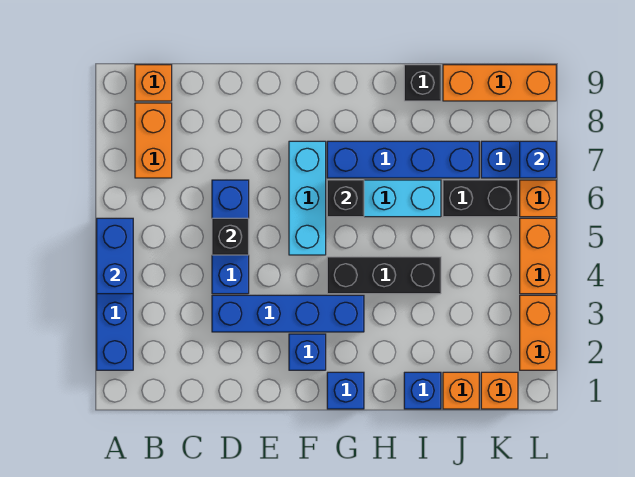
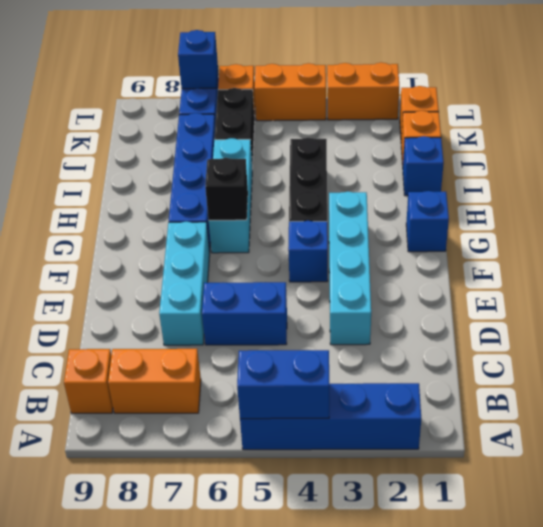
blue 1x4 brick [212,295,364,332] -> cyan 1x4 brick [329,191,371,345]
blue 1x3 brick [212,180,249,294] -> blue 1x2 brick [202,282,287,345]
black 1x1 brick [212,218,249,255] -> none
blue 1x1 brick [289,334,326,370] -> blue 1x1 brick moved to [288,221,328,282]
cyan 1x3 brick [289,141,326,255] -> cyan 1x3 brick turned to [159,222,210,345]
black 1x1 brick [404,65,441,101] -> none
orange 1x3 brick [443,65,556,101] -> none

